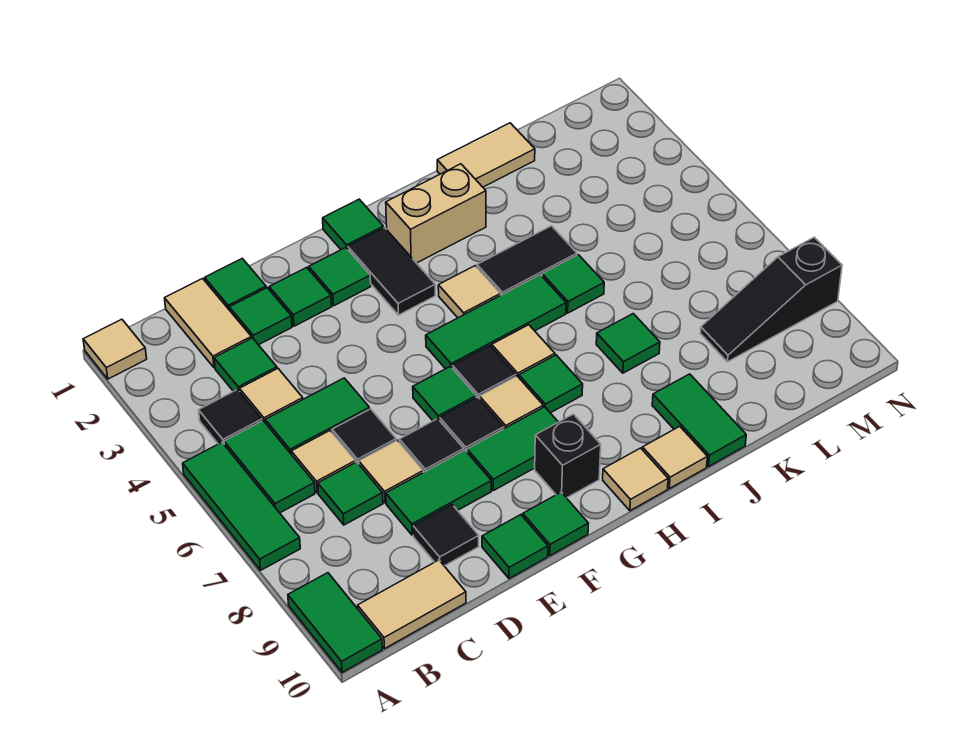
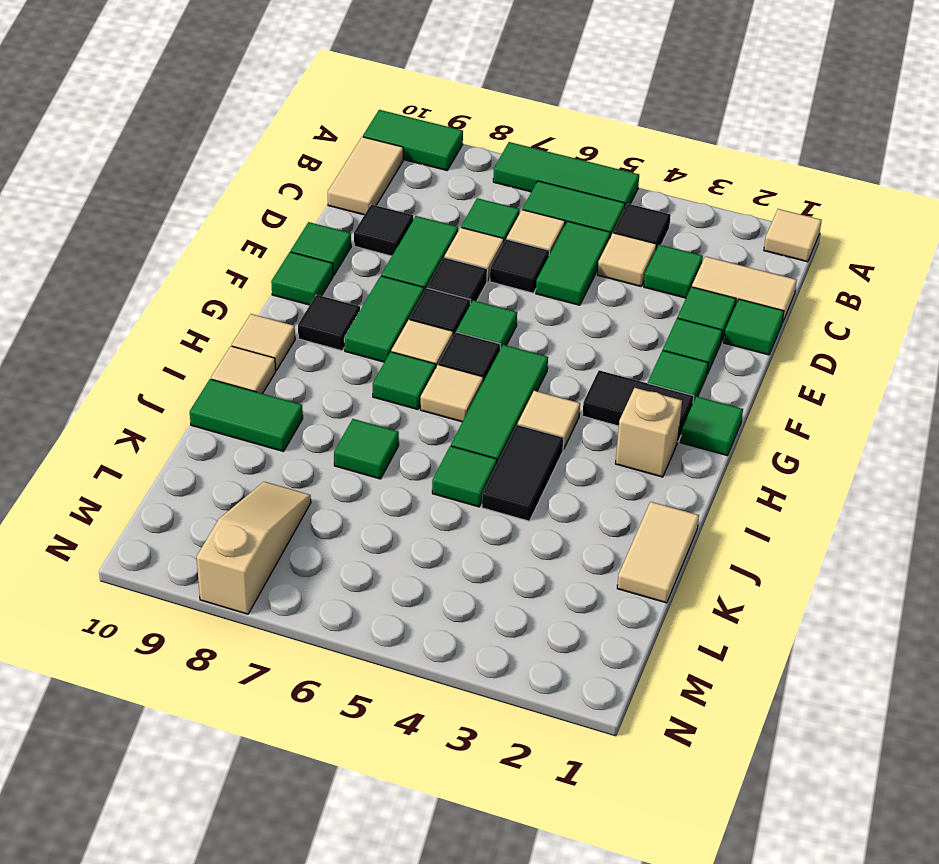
black 1x1 brick [535,414,601,498] -> black 1x1 tile [298,295,360,351]
tan 1x2 brick [386,164,486,263] -> tan 1x1 brick [615,388,682,477]
black 1x3 slope [700,237,842,362] -> tan 1x3 slope [197,482,311,614]

